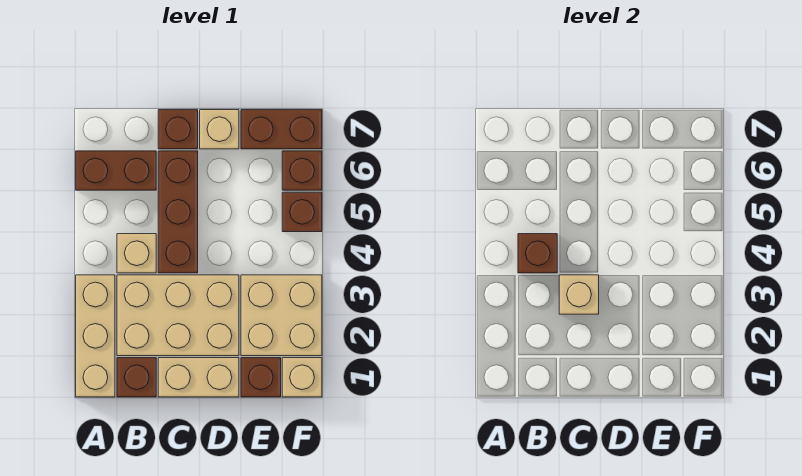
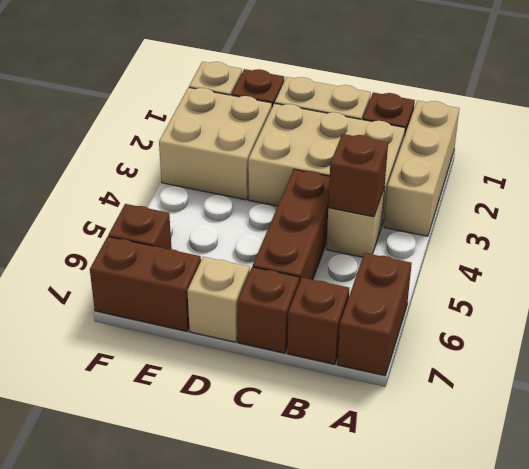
brown 1x2 brick [76,151,156,190] -> brown 1x2 brick turned to [337,253,412,376]
tan 1x1 brick [559,275,599,314] -> none
brown 1x1 brick [282,192,322,232] -> brown 1x1 brick moved to [287,278,349,364]

